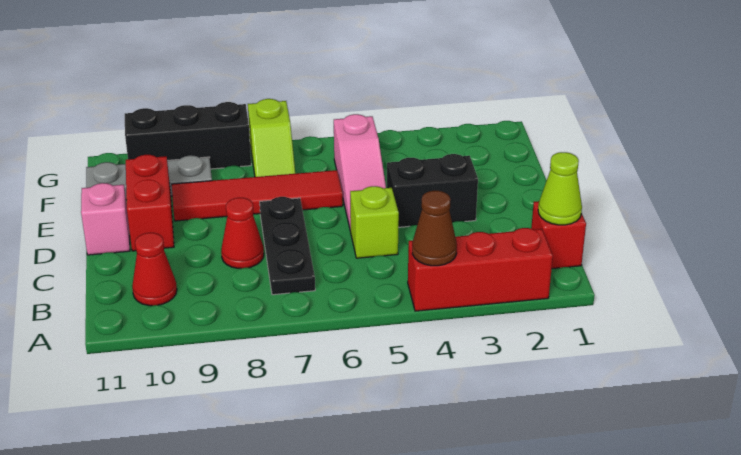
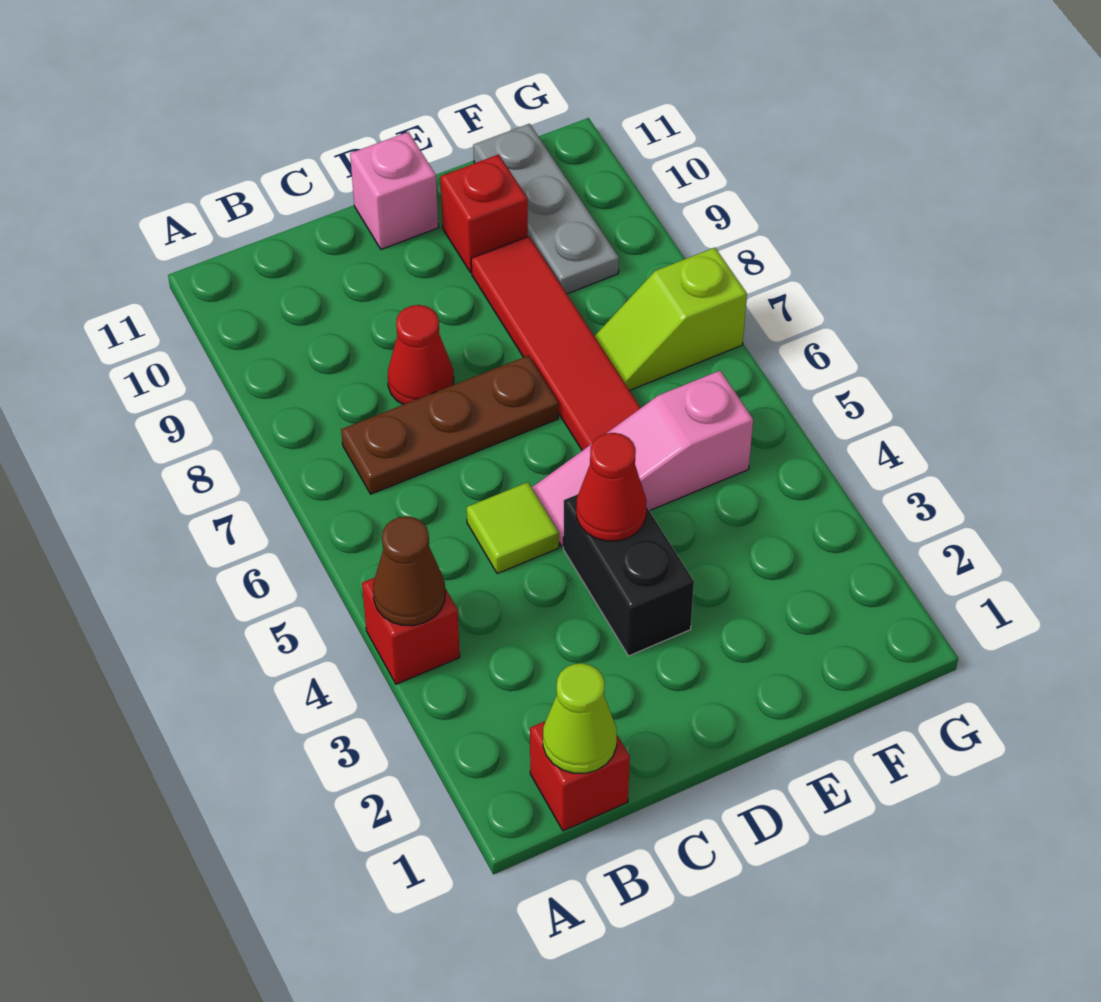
red 1x3 brick [408,228,553,311] -> red 1x1 brick [362,578,460,684]
black 1x3 plate [260,197,315,295] -> brown 1x3 plate [341,355,559,494]
red 1x1 cone [132,233,177,306] -> red 1x1 cone moved to [576,433,647,541]
lime 1x1 brick [350,186,399,258] -> lime 1x1 tile [467,482,559,574]
red 1x2 brick [126,155,174,251] -> red 1x1 brick [440,154,528,273]
black 1x3 brick [125,102,251,169] -> none

